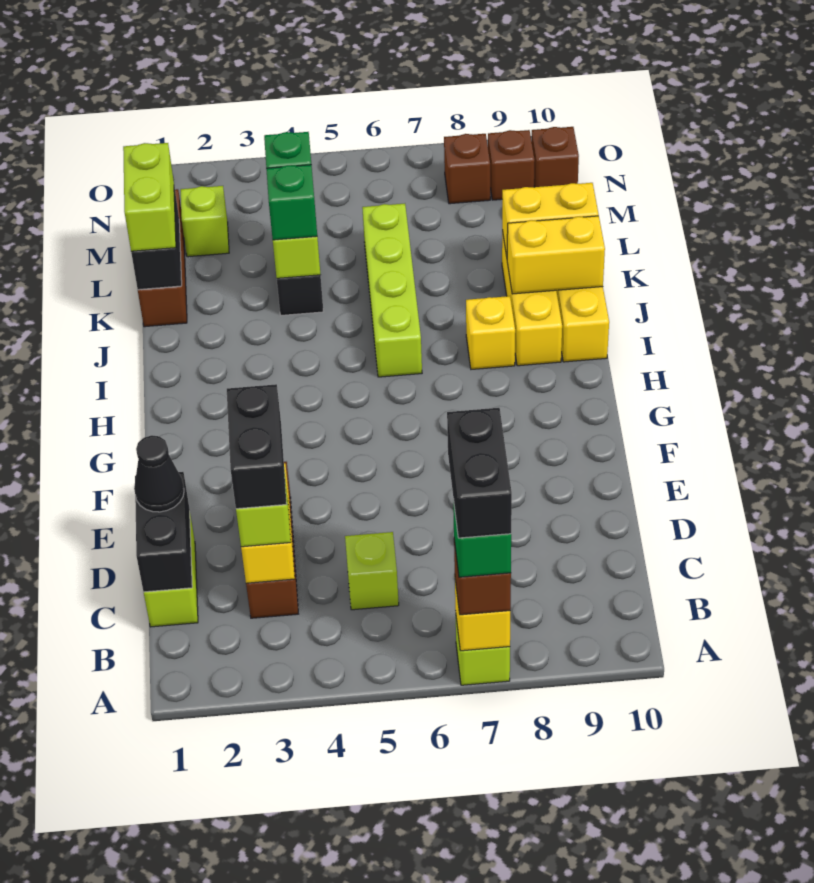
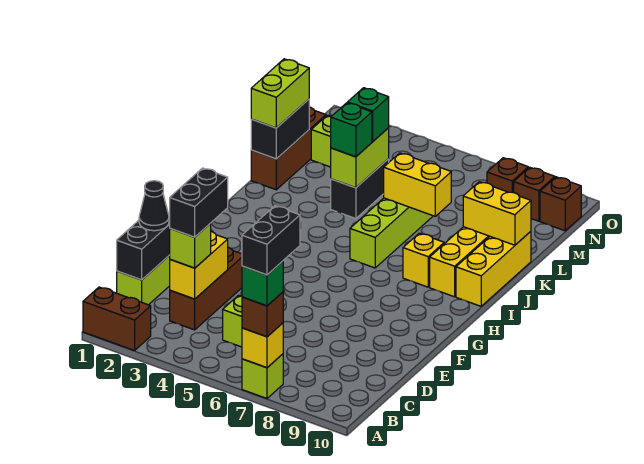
none -> brown 1x2 brick [83,287,151,351]
yellow 1x2 brick [507,216,605,294] -> yellow 1x2 brick moved to [384,153,451,216]

